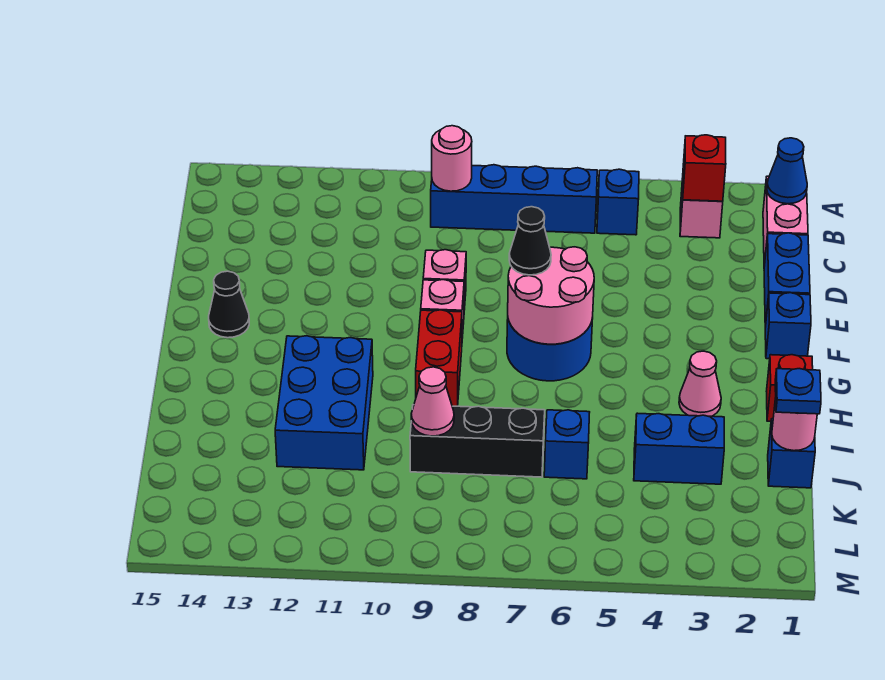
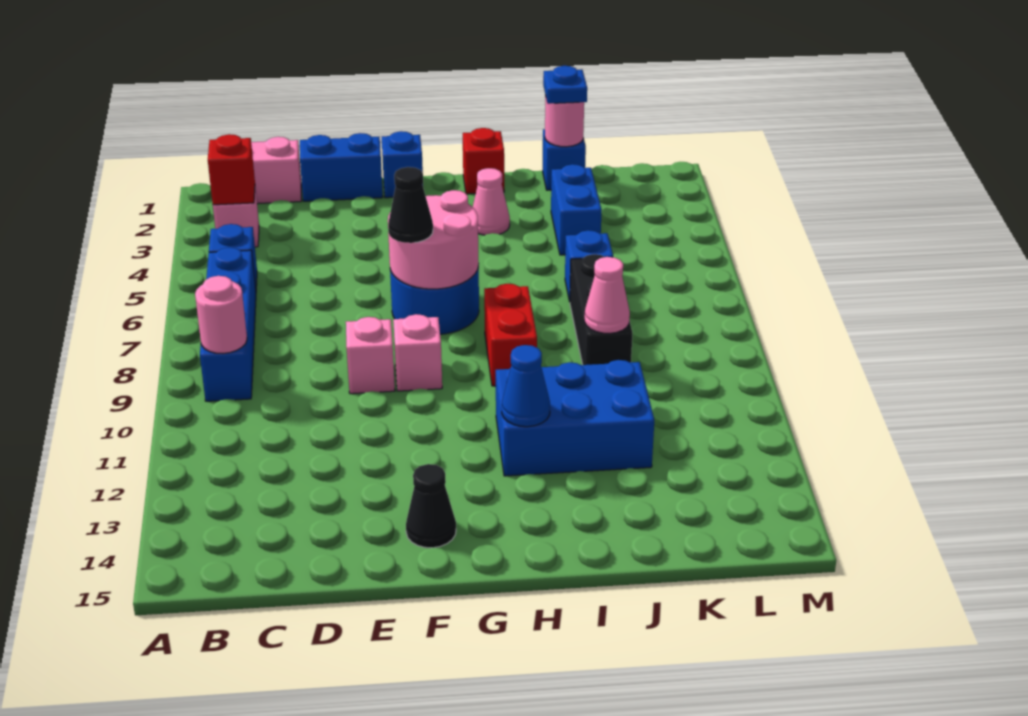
blue 1x1 cone [767,138,807,204] -> blue 1x1 cone moved to [502,345,550,427]
red 1x2 brick [416,310,462,406] -> red 1x2 brick turned to [484,284,537,386]

